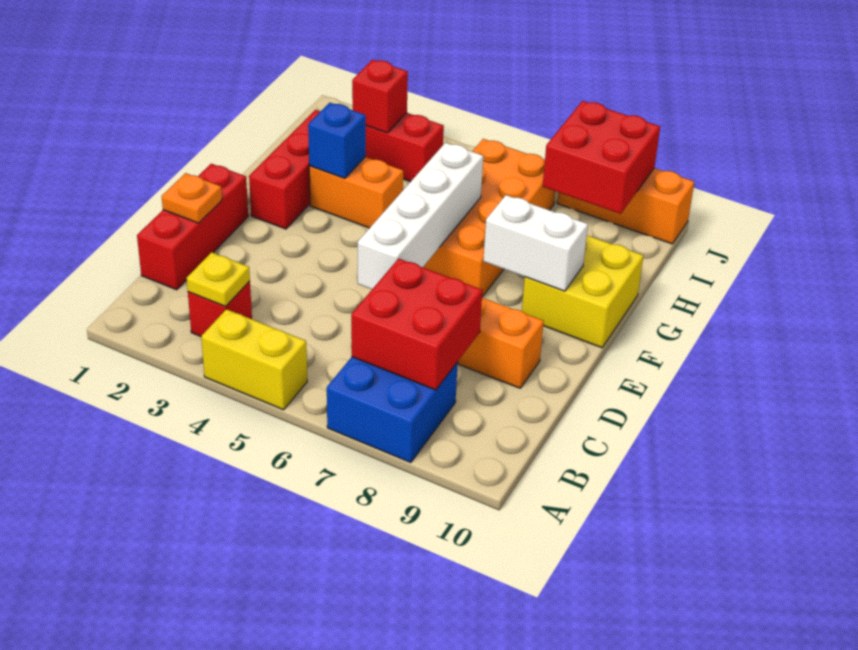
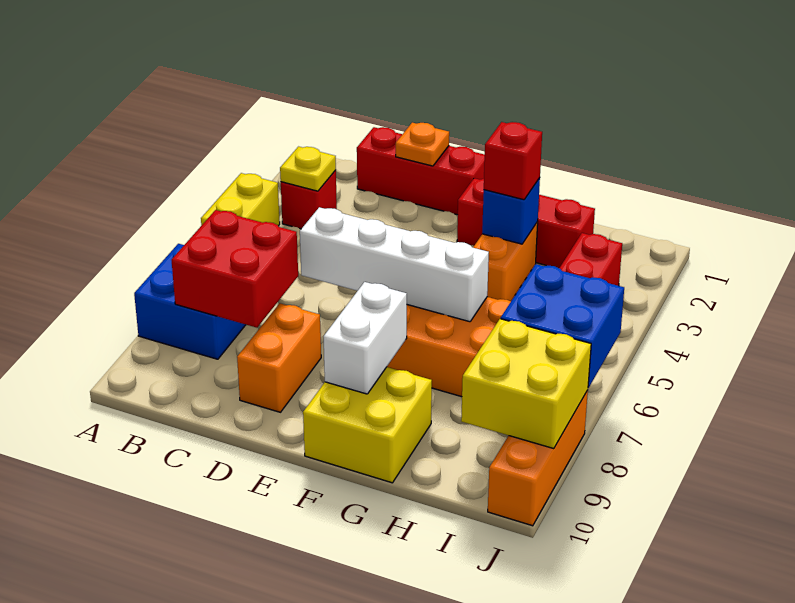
red 1x1 brick [352,60,408,133] -> red 1x1 brick moved to [484,122,542,200]
none -> blue 2x2 brick [501,264,624,388]
red 2x2 brick [543,101,660,214] -> yellow 2x2 brick [461,319,591,449]

